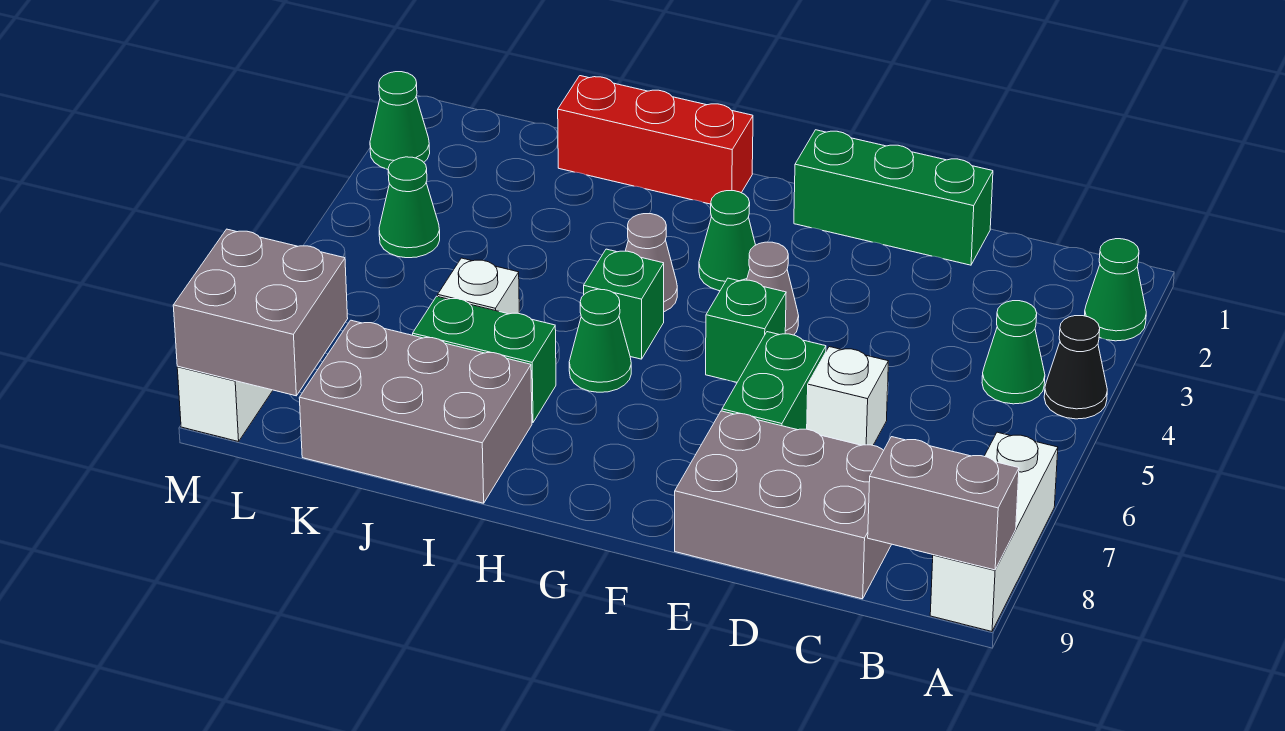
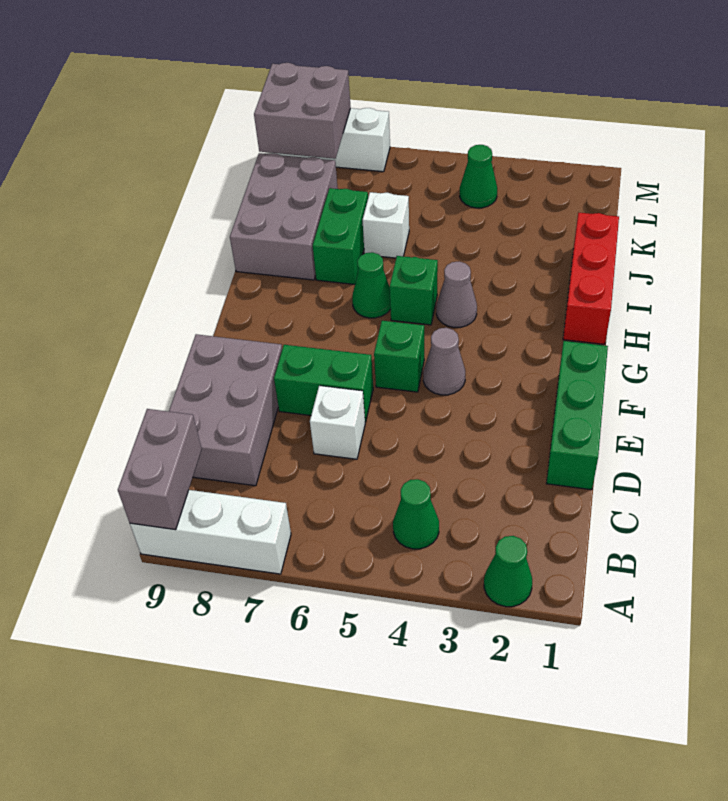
black 1x1 cone [1044,316,1107,419] -> none
green 1x1 cone [699,191,755,291] -> none
green 1x1 cone [370,72,430,169] -> none

